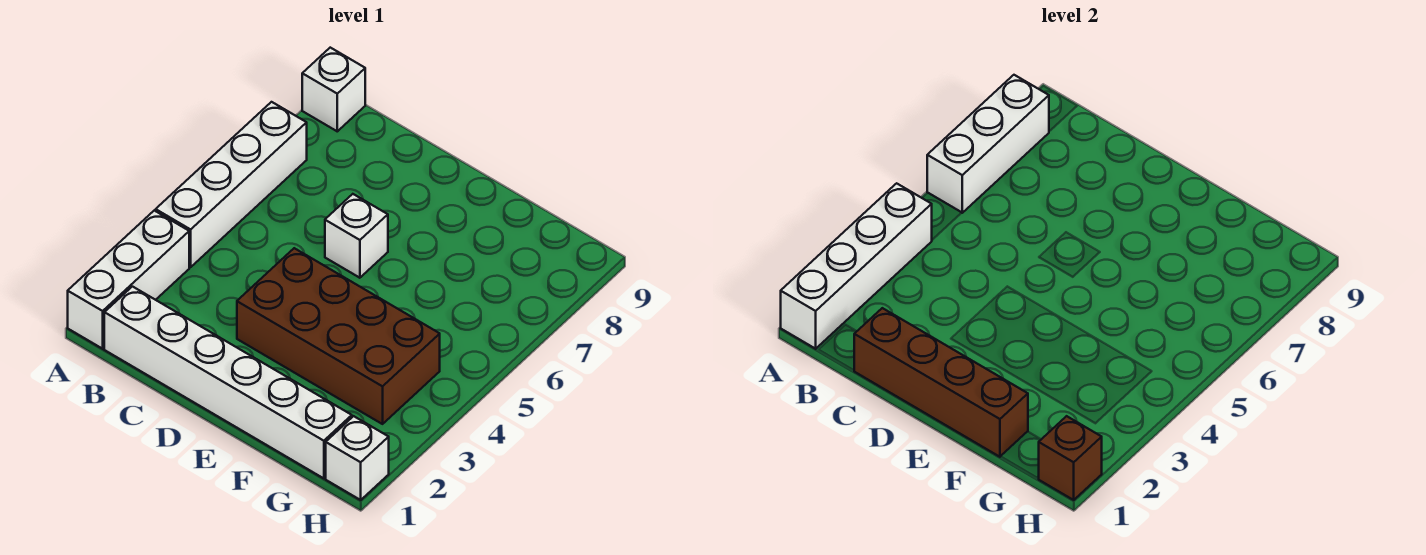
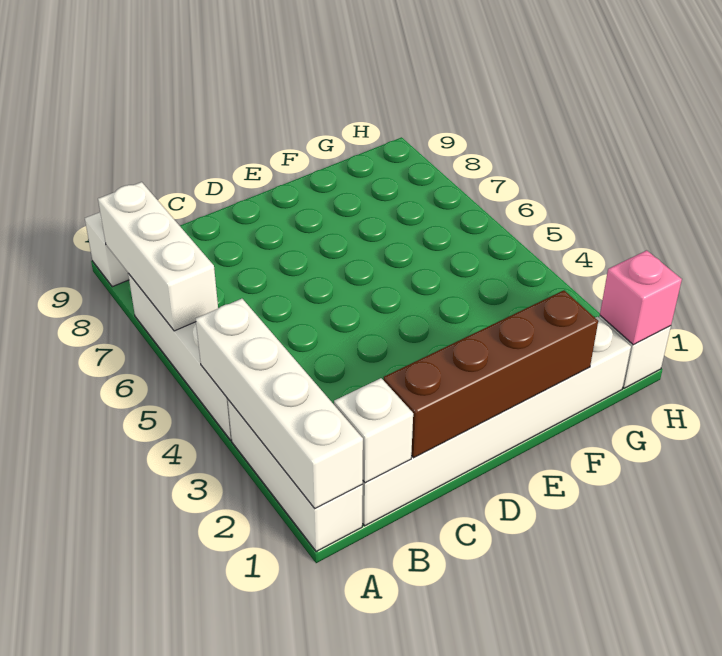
brown 2x4 brick [237,248,440,424] -> none
white 1x1 brick [325,194,388,278] -> white 1x1 brick moved to [334,378,413,483]
brown 1x1 brick [1039,416,1102,500] -> pink 1x1 brick [600,250,682,345]

